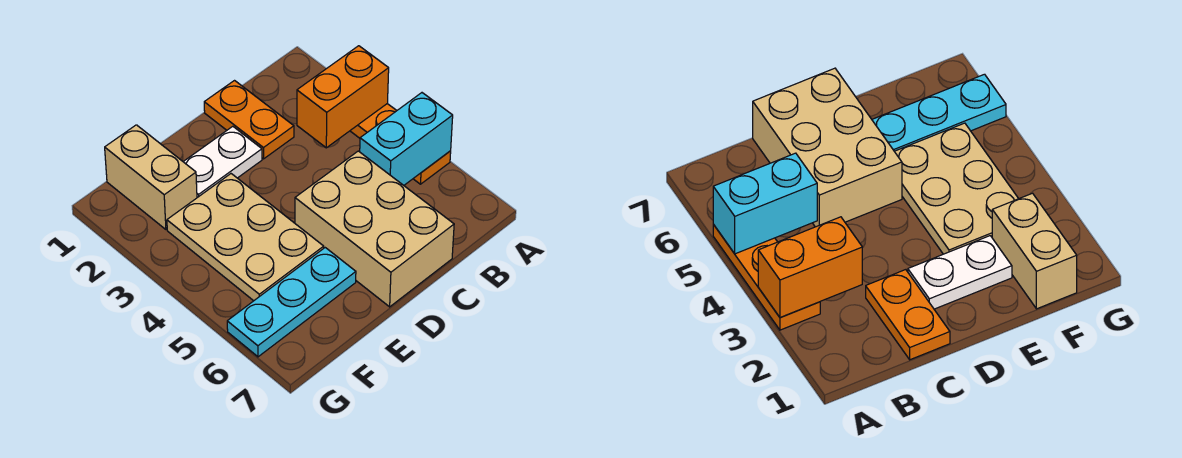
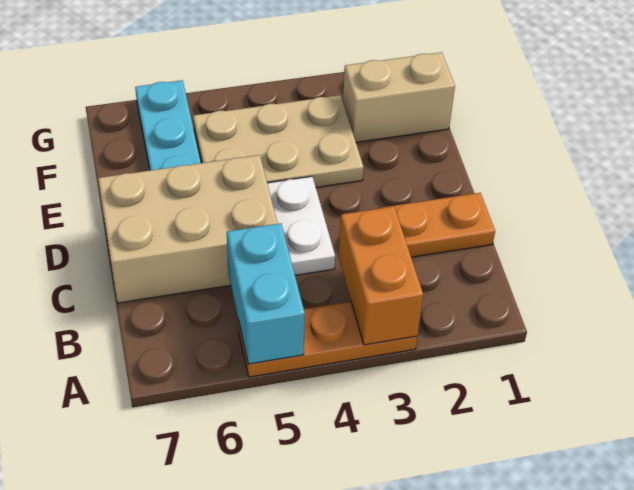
white 1x2 plate [183,126,262,198] -> white 1x2 plate moved to [267,176,335,275]

